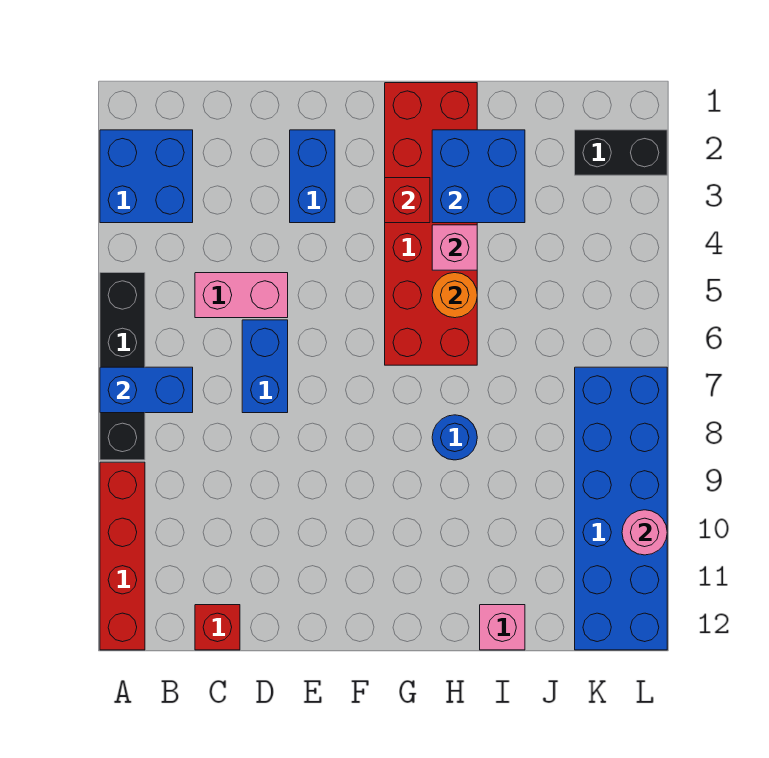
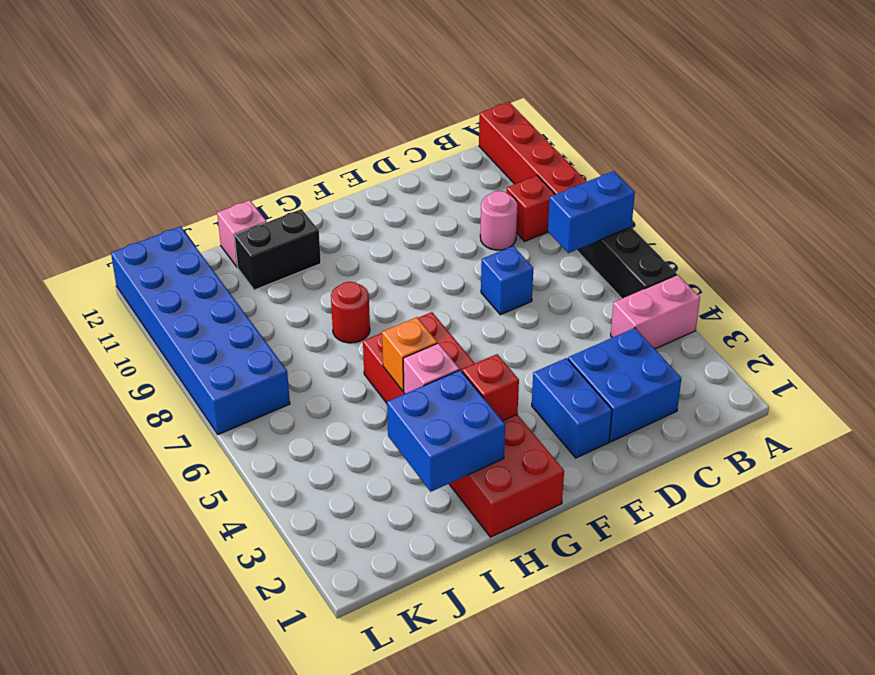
blue 2x2 brick [100,130,193,223] -> blue 2x2 brick moved to [568,328,681,442]
pink 1x2 brick [195,273,288,318] -> pink 1x2 brick moved to [611,275,700,349]
red 1x1 brick [195,605,240,650] -> red 1x1 brick moved to [506,176,555,241]
blue 1x2 brick [242,320,288,413] -> blue 1x1 brick [481,246,533,315]
orange 1x1 round brick [432,273,477,318] -> orange 1x1 brick [382,317,437,391]
blue 1x1 round brick [432,415,477,460] -> red 1x1 round brick [331,282,370,343]
black 1x2 brick [575,130,667,175] -> black 1x2 brick moved to [234,209,321,290]
pink 1x1 round brick [622,510,667,555] -> pink 1x1 round brick moved to [480,191,517,250]

